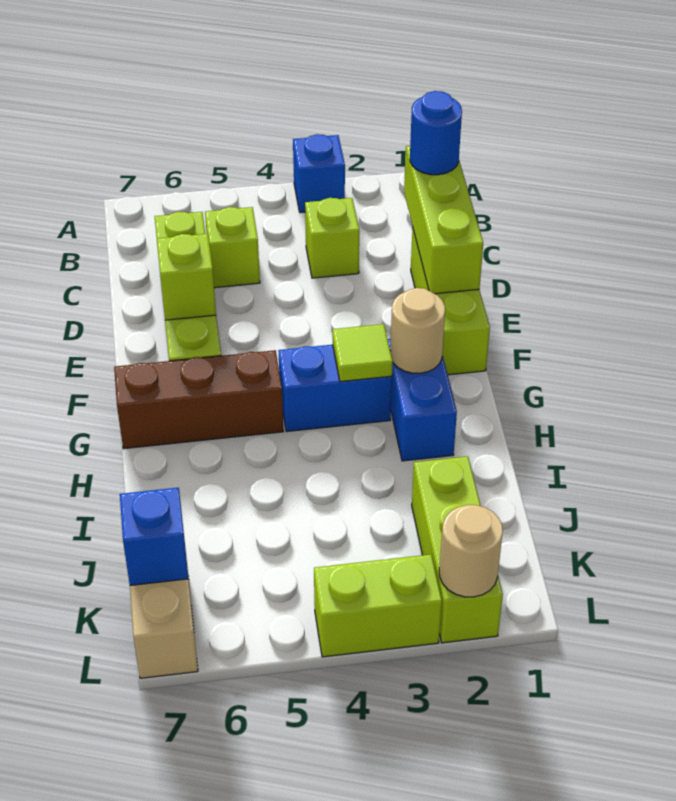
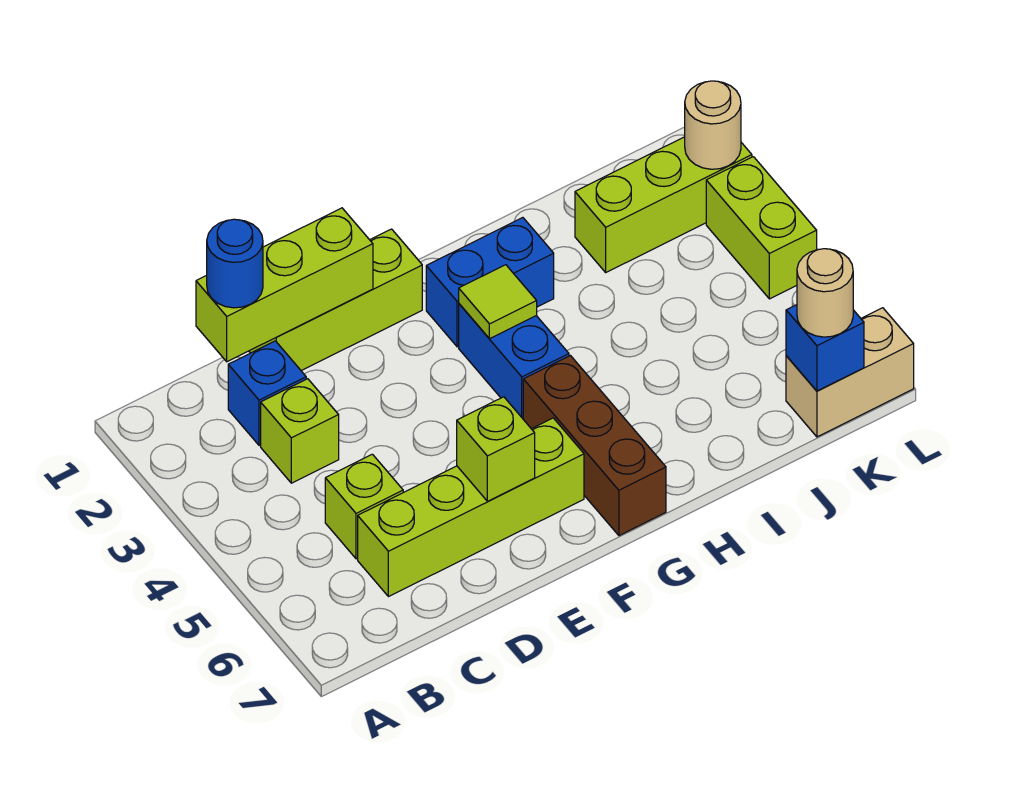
blue 1x1 brick [293,134,345,213] -> blue 1x1 brick moved to [228,341,306,445]
tan 1x1 round brick [390,288,445,373] -> tan 1x1 round brick moved to [797,249,853,337]

